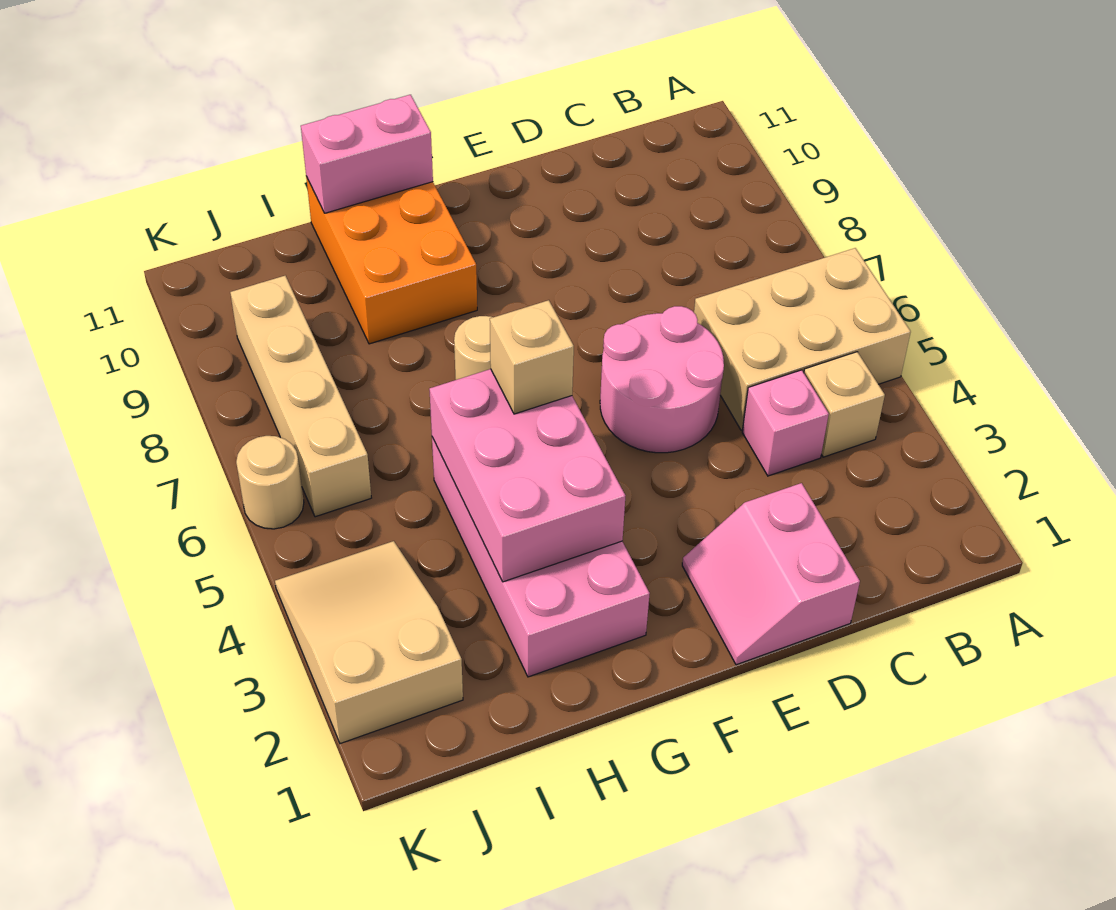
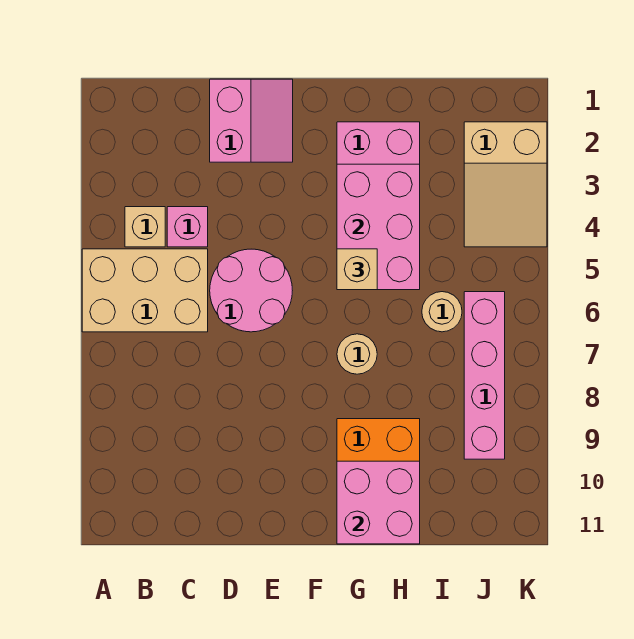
pink 1x2 brick [301,95,433,213] -> pink 2x2 brick [337,461,420,544]
tan 1x4 brick [230,276,371,517] -> pink 1x4 brick [464,292,505,459]
tan 1x1 round brick [236,436,304,529] -> tan 1x1 round brick moved to [422,292,462,332]

